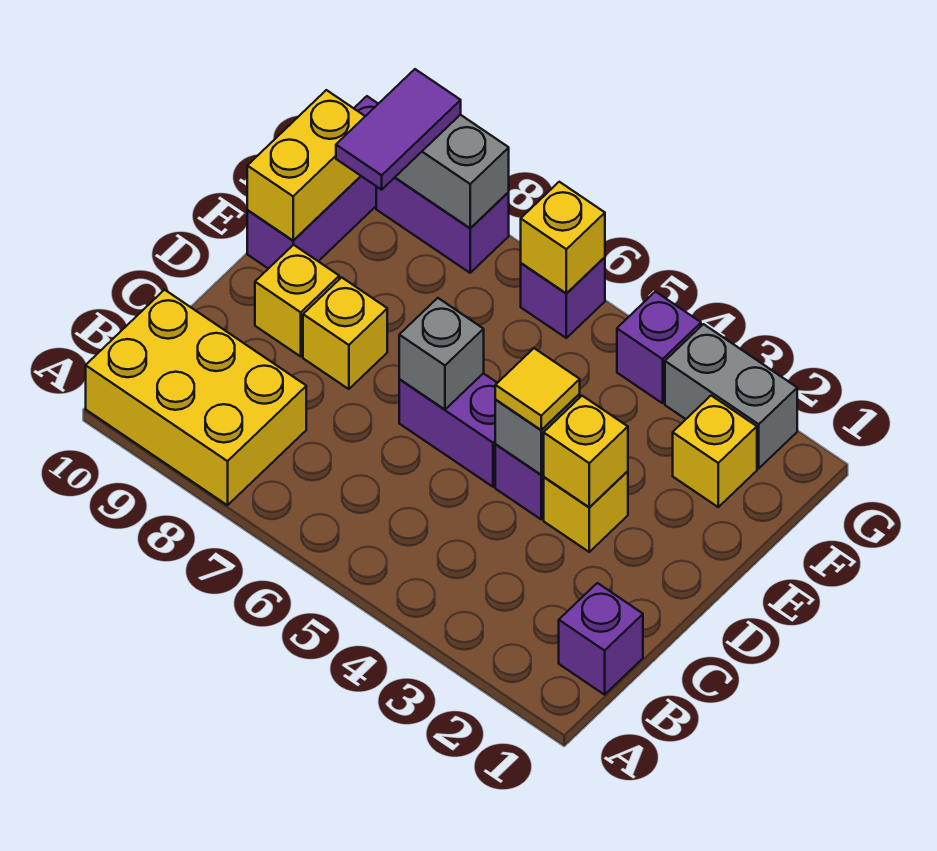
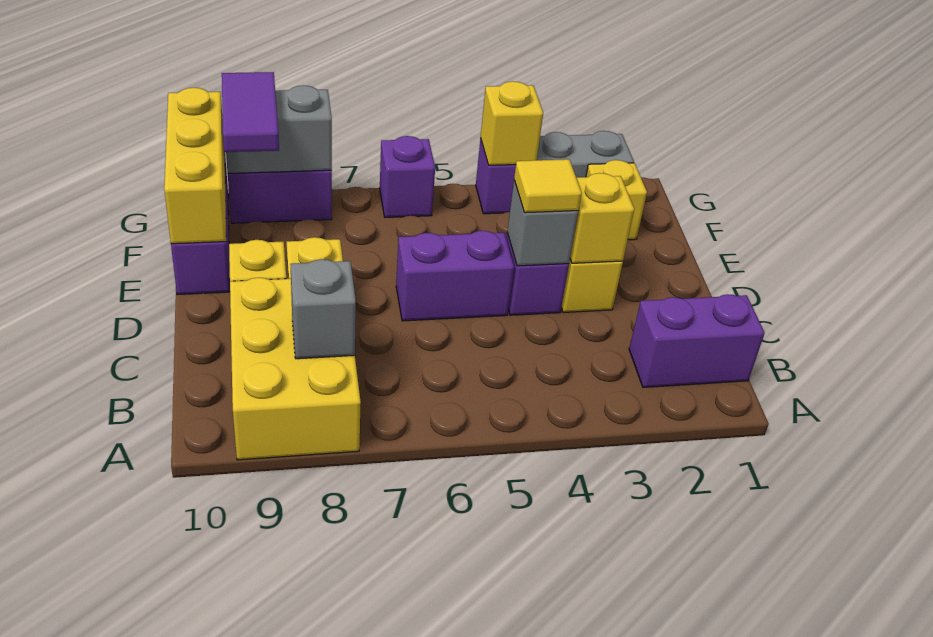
yellow 2x3 brick [86,290,306,505] -> yellow 2x3 brick turned to [230,278,361,460]
purple 1x1 brick [559,583,643,695] -> purple 1x2 brick [629,294,765,387]
grey 1x1 brick [399,298,484,409] -> grey 1x1 brick moved to [291,259,356,359]
yellow 1x2 brick [247,90,365,240] -> yellow 1x3 brick [164,88,226,244]
yellow 1x1 brick [521,182,605,293] -> yellow 1x1 brick moved to [481,81,543,165]

